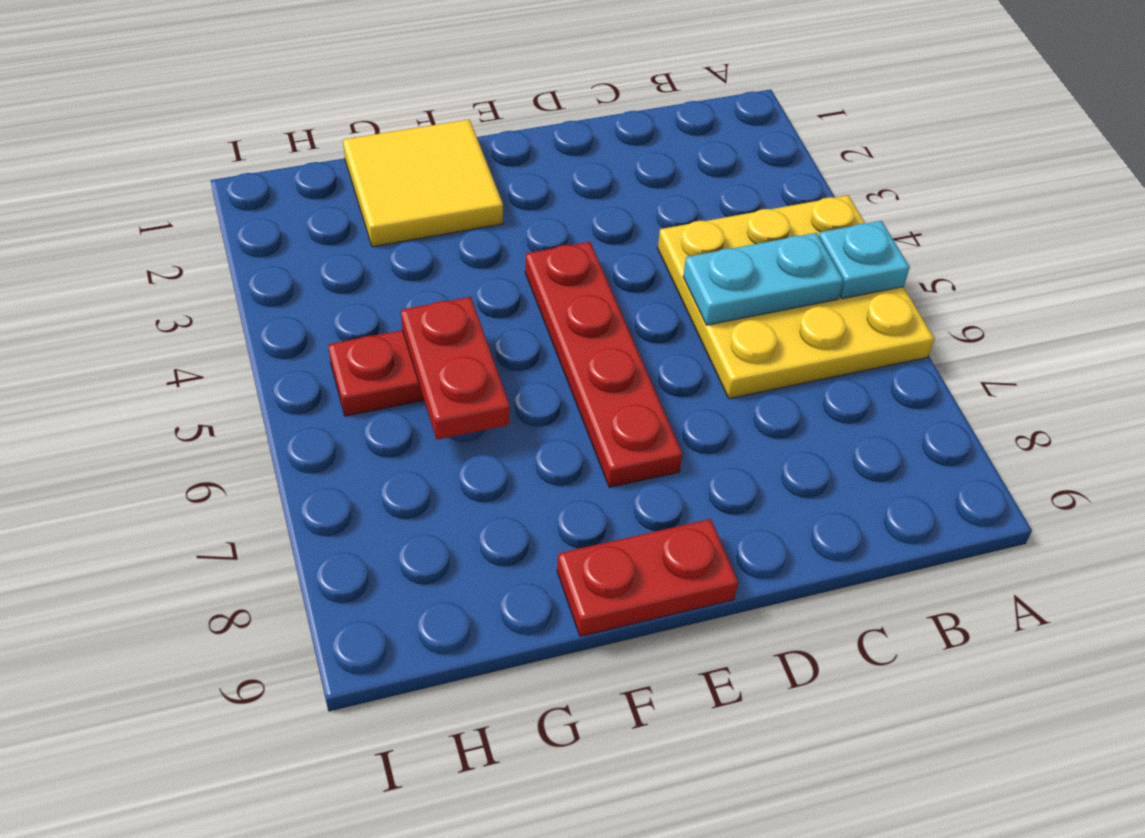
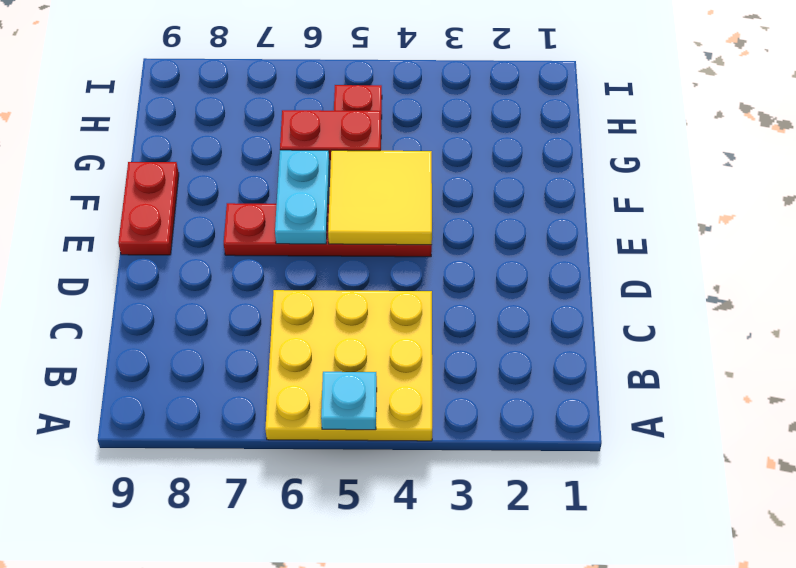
cyan 1x2 plate [683,233,843,325] -> cyan 1x2 plate moved to [275,150,329,244]
yellow 2x2 tile [343,119,503,247] -> yellow 2x2 tile moved to [328,150,432,245]

